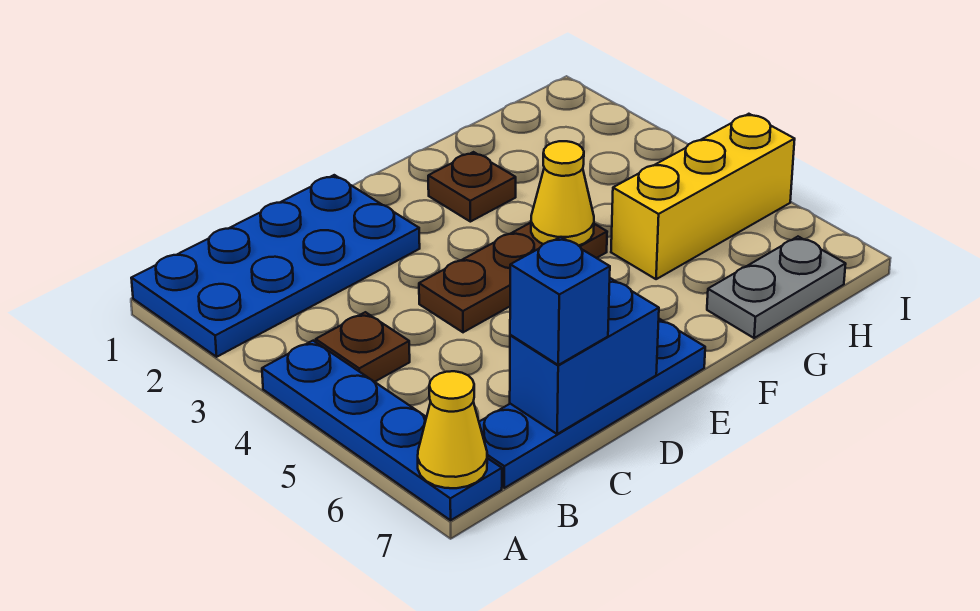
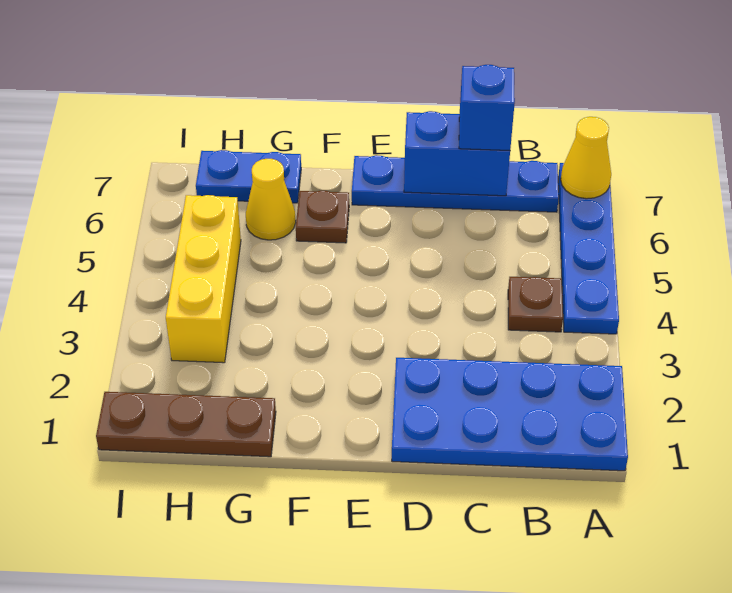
brown 1x3 plate [419,223,607,332] -> brown 1x3 plate moved to [96,392,276,457]
brown 1x1 plate [428,152,516,222] -> brown 1x1 plate moved to [296,191,349,243]
yellow 1x1 cone [531,141,594,246] -> yellow 1x1 cone moved to [246,159,296,240]
yellow 1x3 brick [611,114,795,279] -> yellow 1x3 brick turned to [166,195,241,363]
grey 1x2 plate [707,237,846,338] -> blue 1x2 plate [196,150,301,203]

